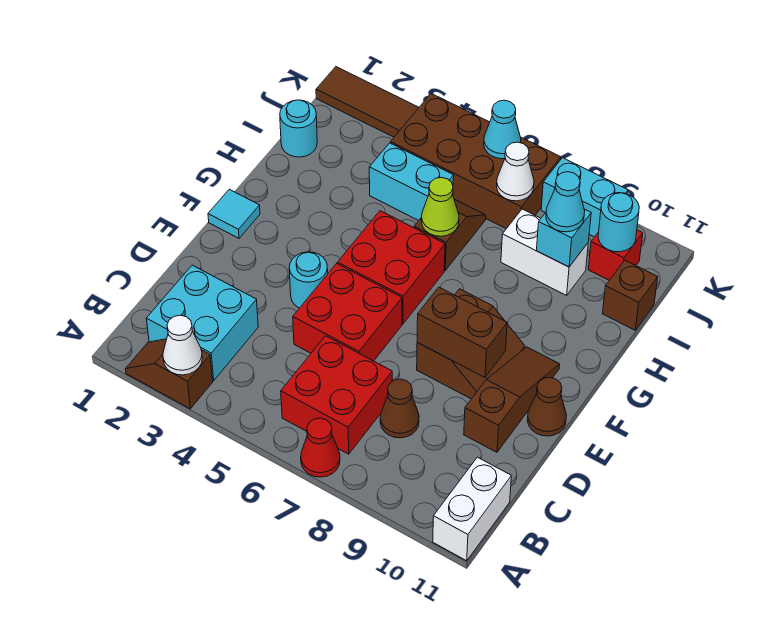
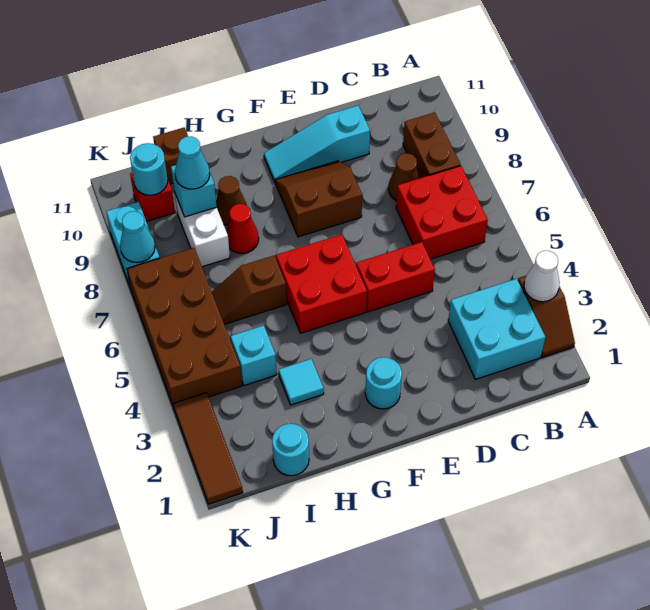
red 1x1 cone [301,418,340,477] -> red 1x1 cone moved to [226,204,259,254]
white 1x2 brick [433,457,511,561] -> none
red 2x2 brick [293,264,402,361] -> red 1x2 brick [356,242,435,312]
brown 1x3 slope [464,347,560,452] -> cyan 1x3 slope [264,105,370,182]
cyan 1x1 round brick [289,252,328,308] -> cyan 1x1 round brick moved to [365,357,402,409]
brown 1x2 brick [417,287,507,377] -> brown 1x2 brick moved to [403,112,461,178]
brown 1x1 cone [527,377,567,436] -> brown 1x1 cone moved to [216,176,247,225]
cyan 1x1 tile [208,189,260,238] -> cyan 1x1 tile moved to [279,359,324,405]
lime 1x1 cone [421,177,459,236] -> none
cyan 1x2 brick [369,143,454,221] -> cyan 1x1 brick [231,325,277,385]
white 1x1 cone [497,142,534,201] -> none
cyan 1x1 cone [484,100,521,159] -> cyan 1x1 cone moved to [120,211,155,263]

